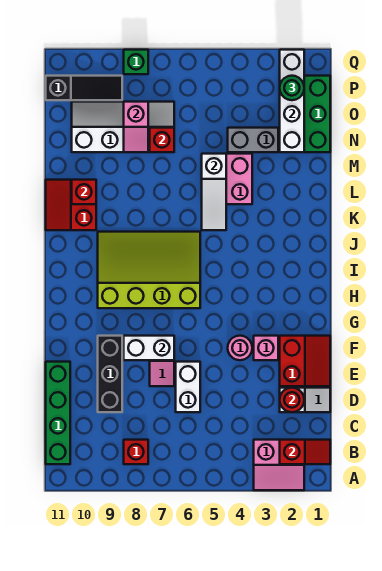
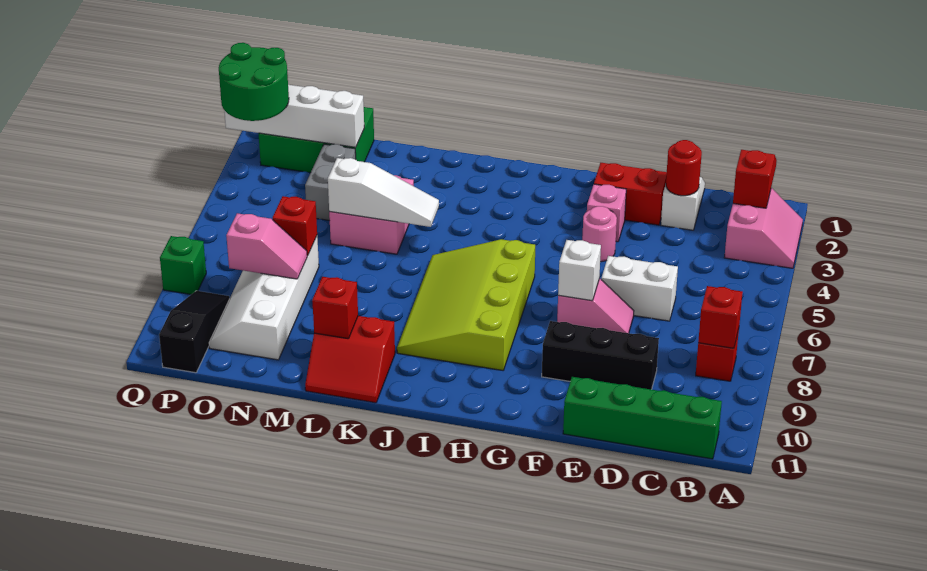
none -> red 1x1 brick [698,286,743,348]
white 1x2 brick [124,336,174,360] -> white 1x1 brick [558,240,601,301]
green 1x1 round brick [280,76,304,100] -> green 2x2 round brick [219,43,289,121]

